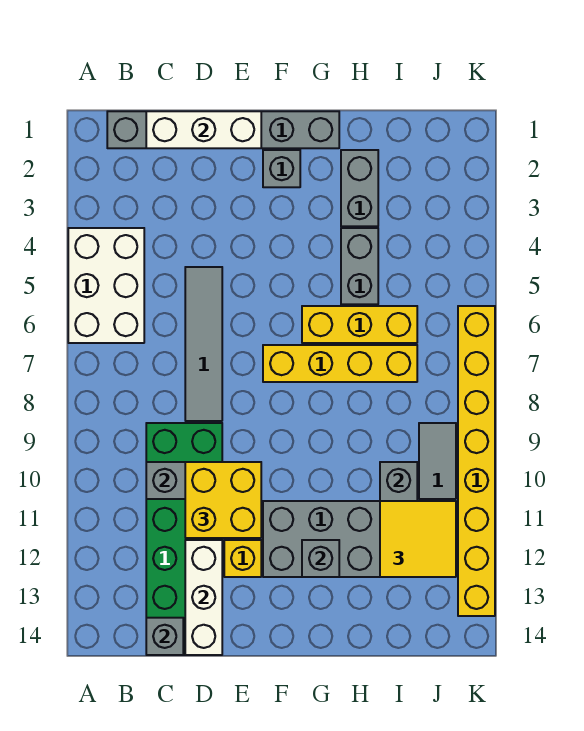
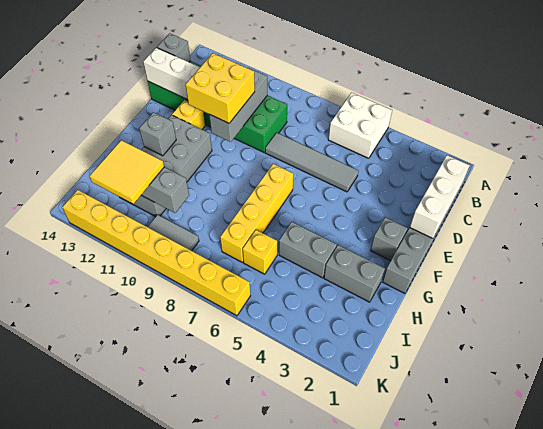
white 2x3 brick [68,228,144,343] -> white 2x2 brick [328,93,392,158]
yellow 1x3 brick [302,306,417,343] -> yellow 1x1 brick [243,230,277,274]

